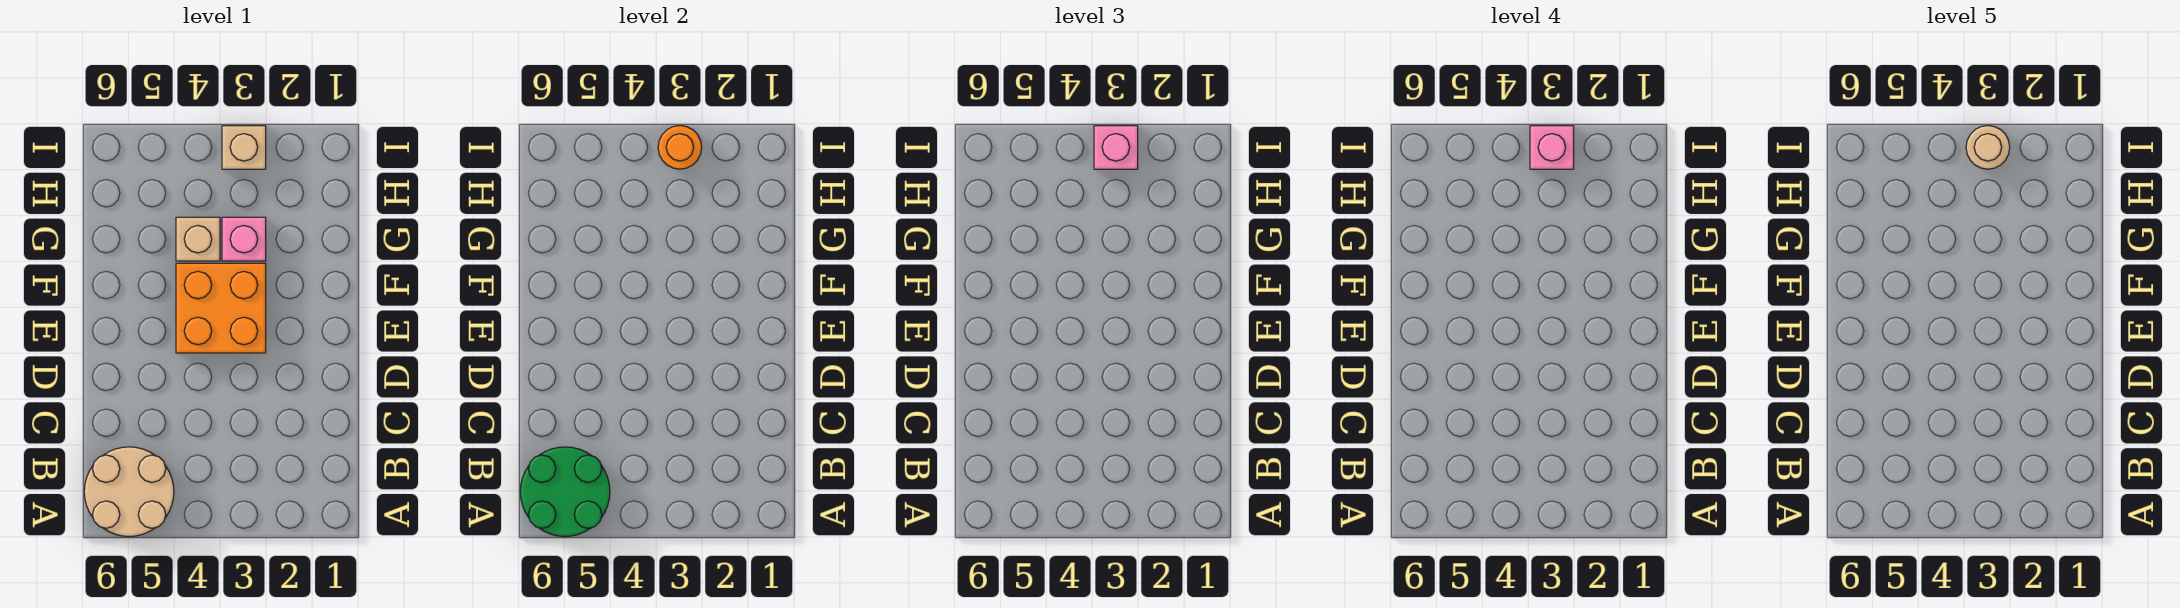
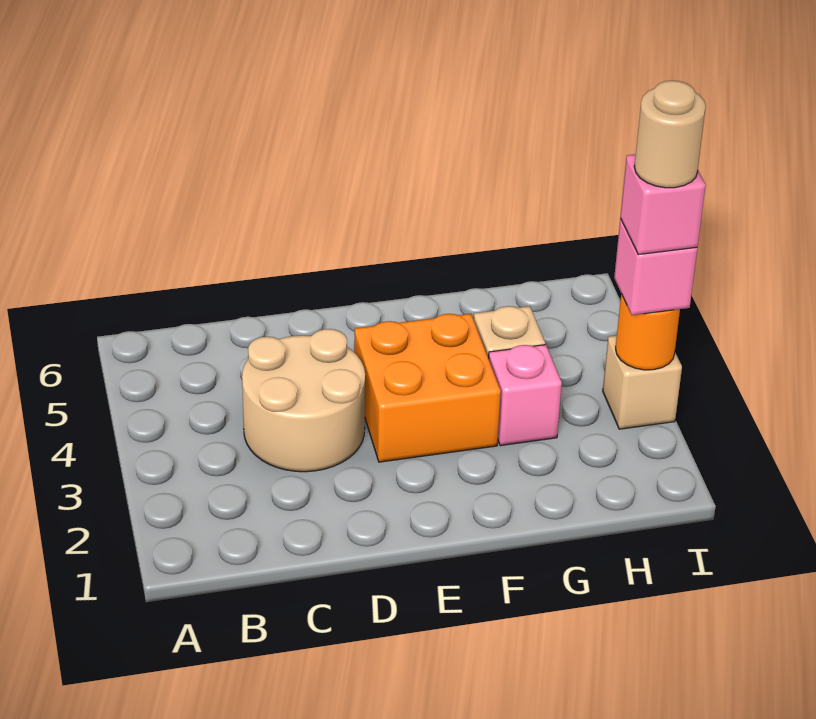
tan 2x2 round brick [84,447,174,537] -> tan 2x2 round brick moved to [242,329,365,472]
green 2x2 round brick [520,447,610,537] -> none

